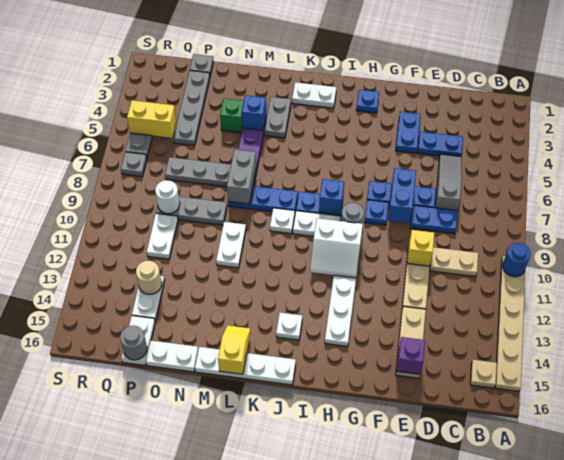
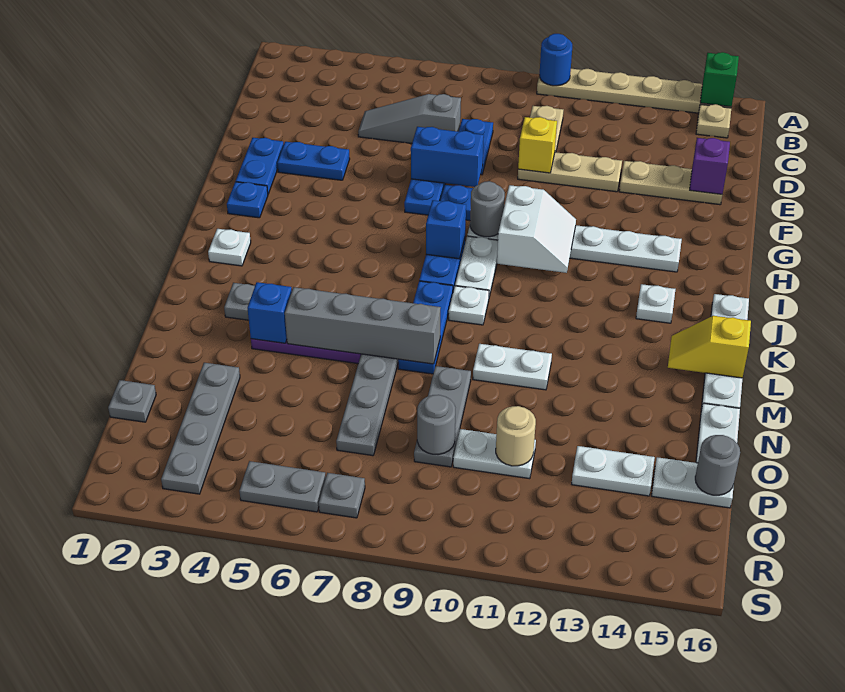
blue 1x2 plate [418,132,463,156] -> blue 1x2 plate moved to [236,138,284,194]
white 1x2 plate [292,82,336,108] -> white 1x1 plate [208,229,251,266]
grey 1x2 brick [227,149,256,204] -> grey 1x4 brick [285,287,441,364]
green 1x1 brick [220,98,244,133] -> green 1x1 brick moved to [700,52,739,107]
grey 1x4 plate [174,70,210,146] -> grey 1x4 plate turned to [161,363,240,494]
white 1x1 round brick [155,180,180,214] -> grey 1x1 round brick [417,395,455,455]
tan 1x1 round brick [136,261,162,294] -> tan 1x1 round brick moved to [496,406,536,466]
yellow 1x2 brick [127,100,176,138] -> none

